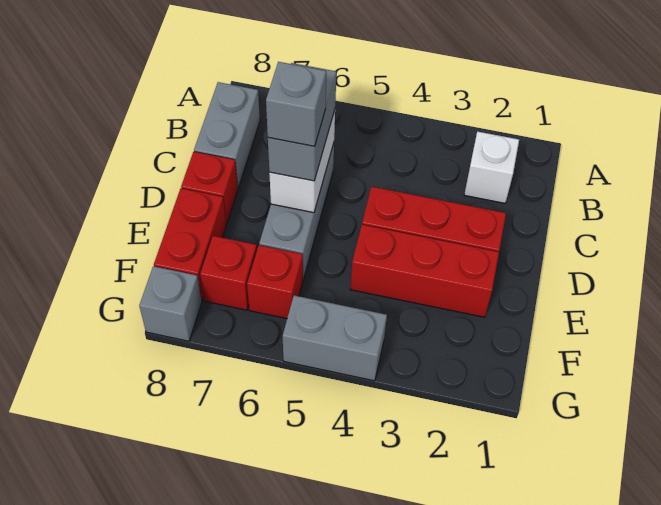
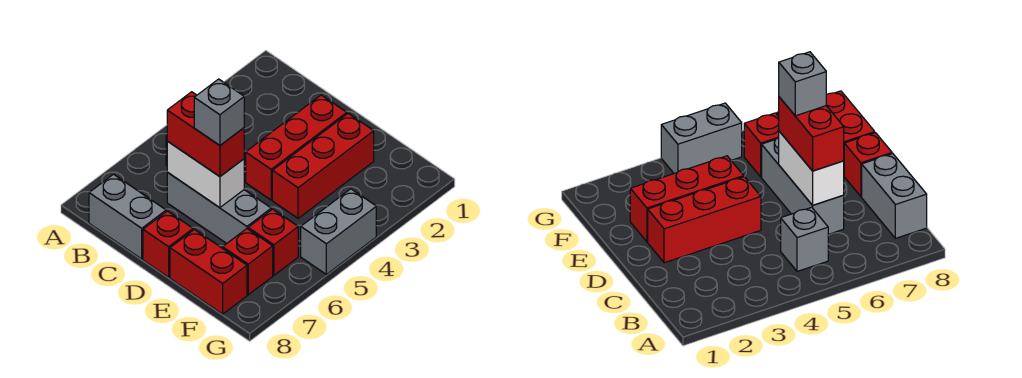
white 1x1 brick [464,131,519,203] -> none
grey 1x2 brick [268,63,336,181] -> red 1x2 brick [167,92,244,177]
grey 1x1 brick [139,266,202,341] -> grey 1x1 brick moved to [781,207,828,271]

